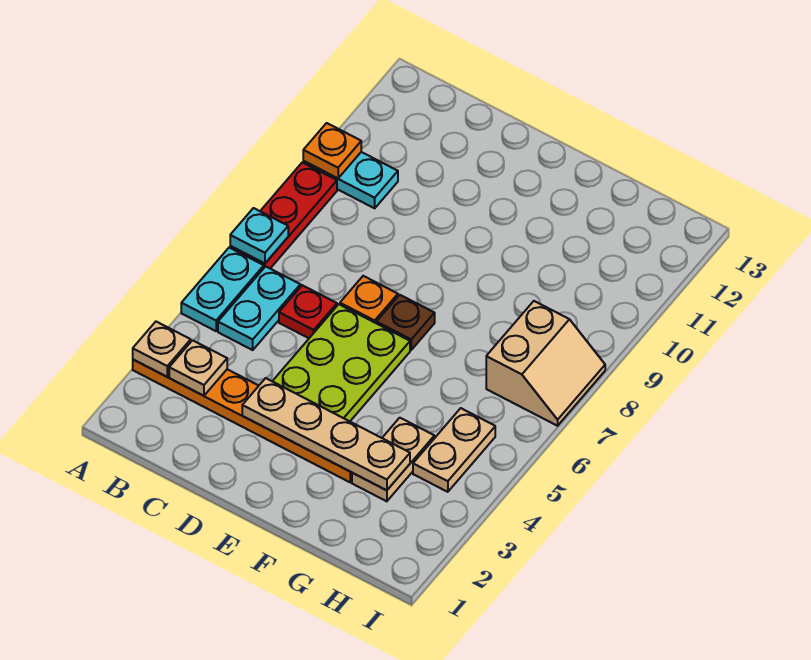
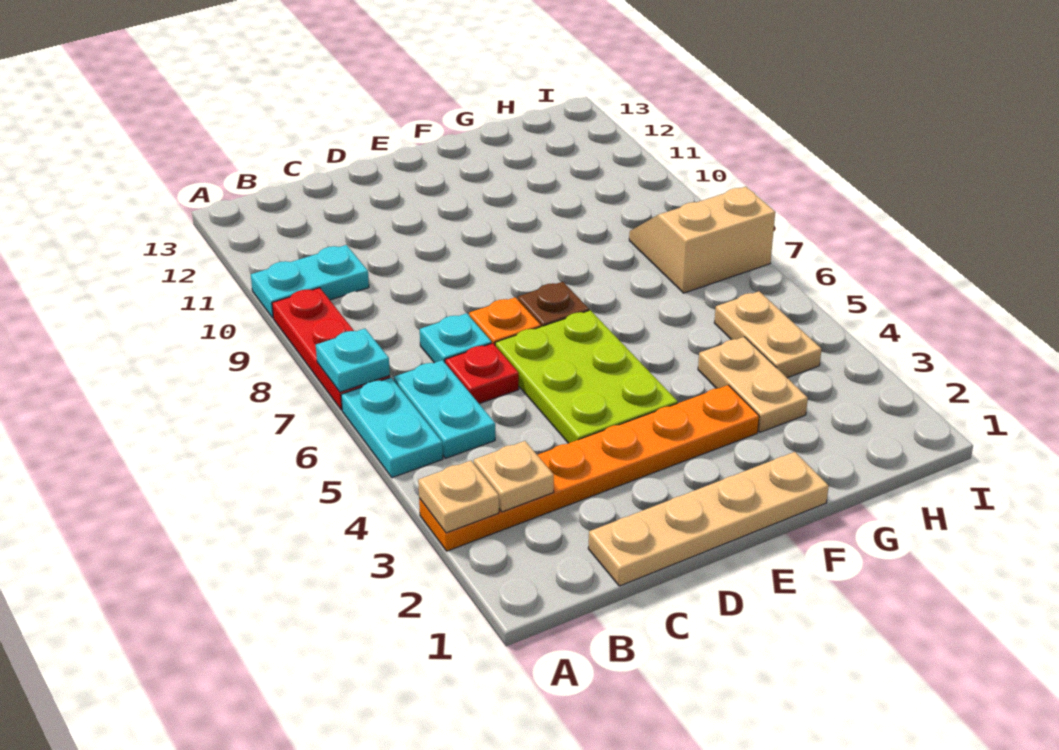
orange 1x1 plate [303,123,361,178] -> none
none -> cyan 1x1 plate [420,313,492,363]
tan 1x4 plate [242,378,410,490] -> tan 1x4 plate moved to [588,452,829,586]
tan 2x2 slope [486,301,605,426] -> tan 2x2 slope turned to [629,187,775,293]

